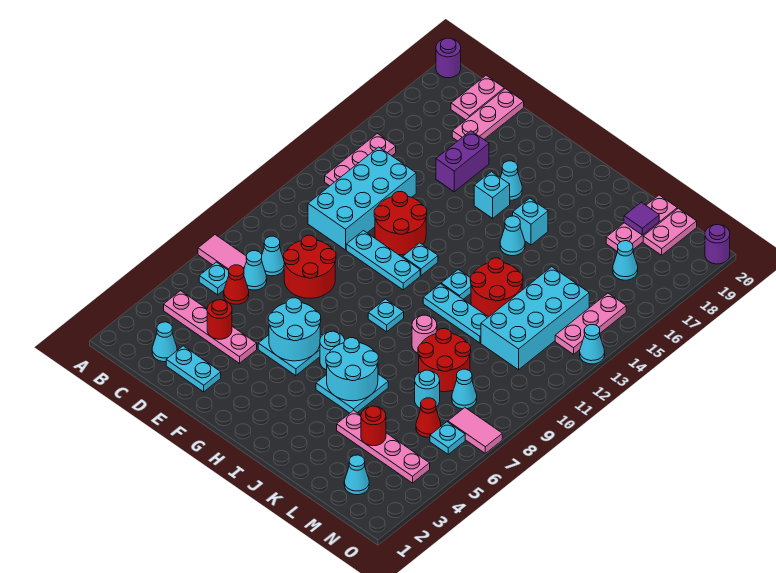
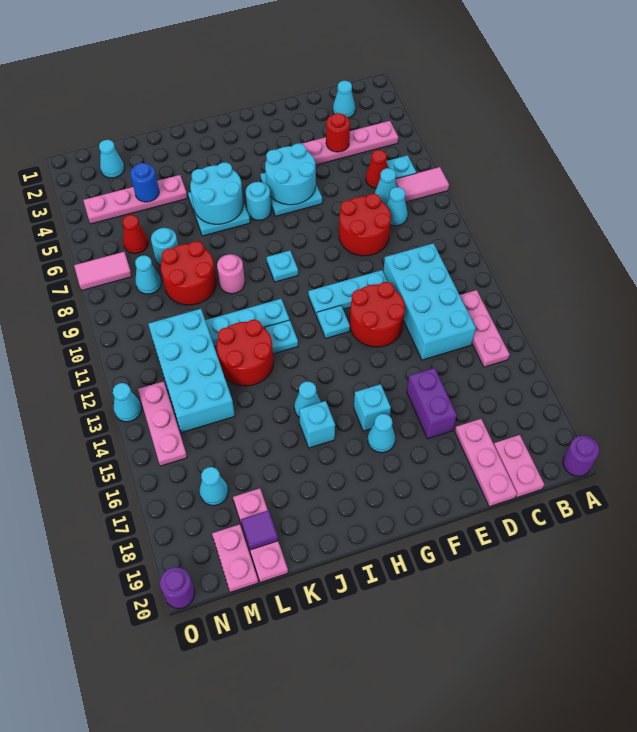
cyan 1x2 plate [166,346,221,392] -> none
red 1x1 round brick [361,406,386,446] -> blue 1x1 round brick [130,163,159,202]
cyan 1x1 plate [430,422,465,454] -> none

